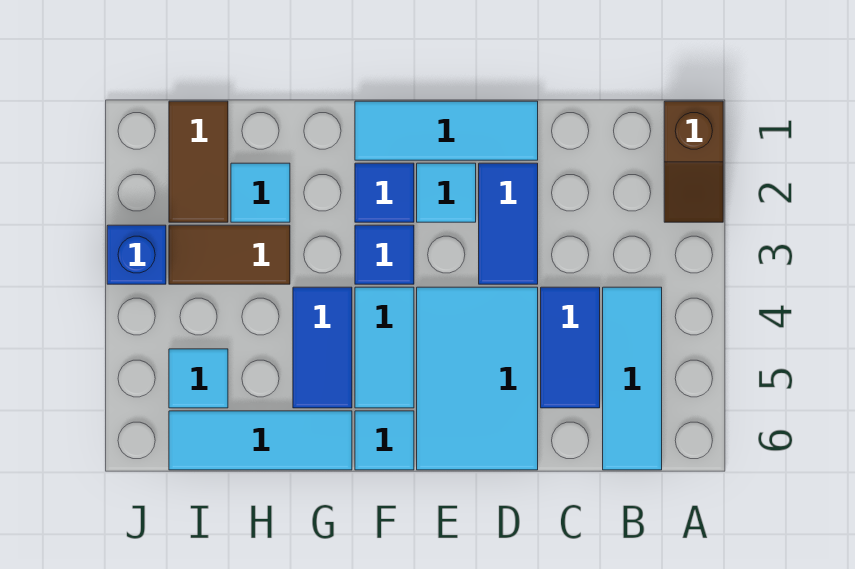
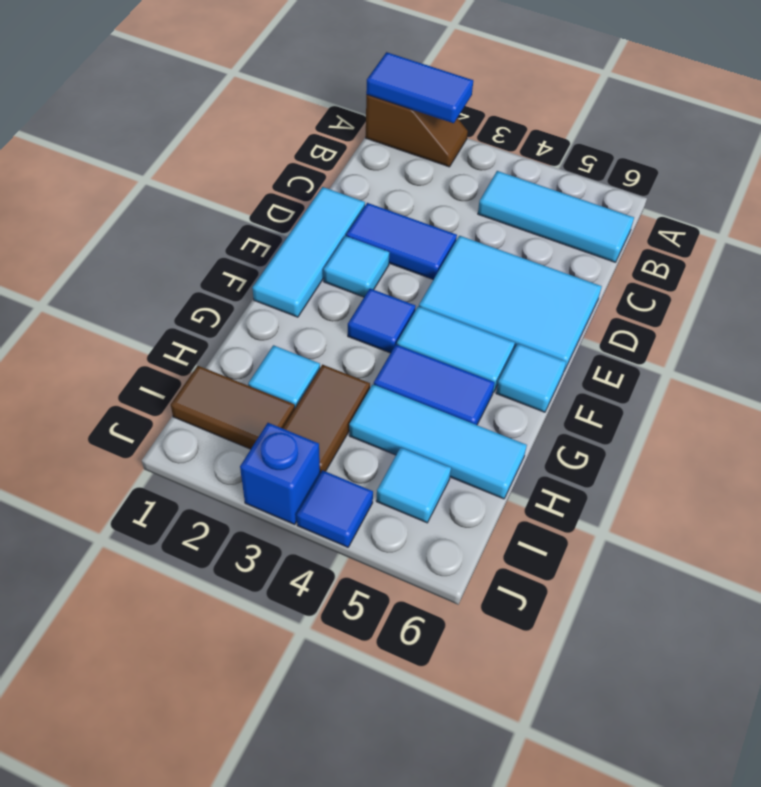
blue 1x2 tile [541,287,600,408] -> blue 1x2 tile moved to [366,52,473,123]
blue 1x1 tile [355,163,414,222] -> blue 1x1 tile moved to [297,470,373,547]
cyan 1x3 tile [169,411,352,470] -> cyan 1x3 tile turned to [349,384,527,499]

